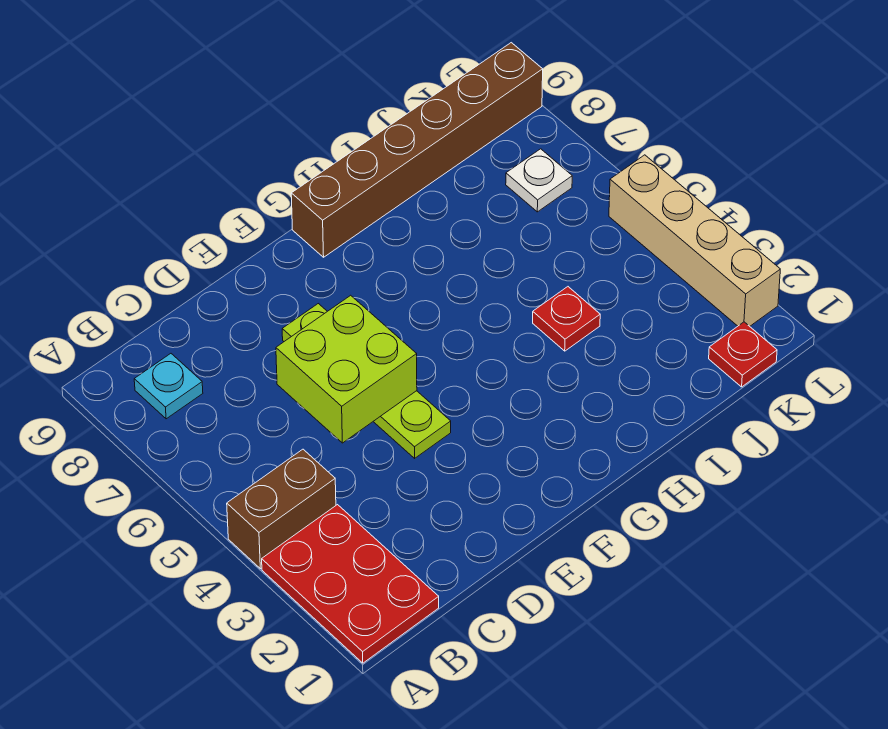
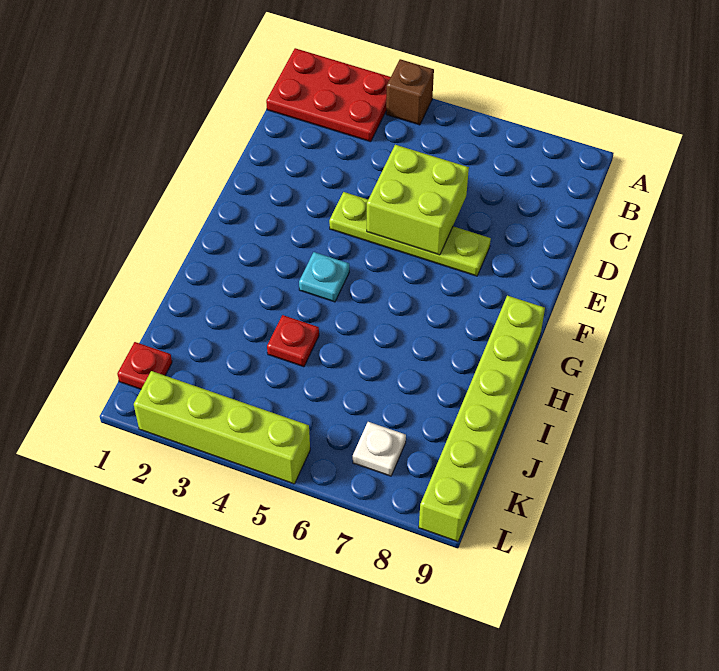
brown 1x2 brick [227,449,336,569] -> brown 1x1 brick [386,59,434,125]
cyan 1x1 plate [134,354,203,419] -> cyan 1x1 plate moved to [299,252,349,302]
brown 1x6 brick [291,43,543,257] -> lime 1x6 brick [419,296,545,542]
tan 1x4 brick [609,155,780,326] -> lime 1x4 brick [134,371,310,484]

